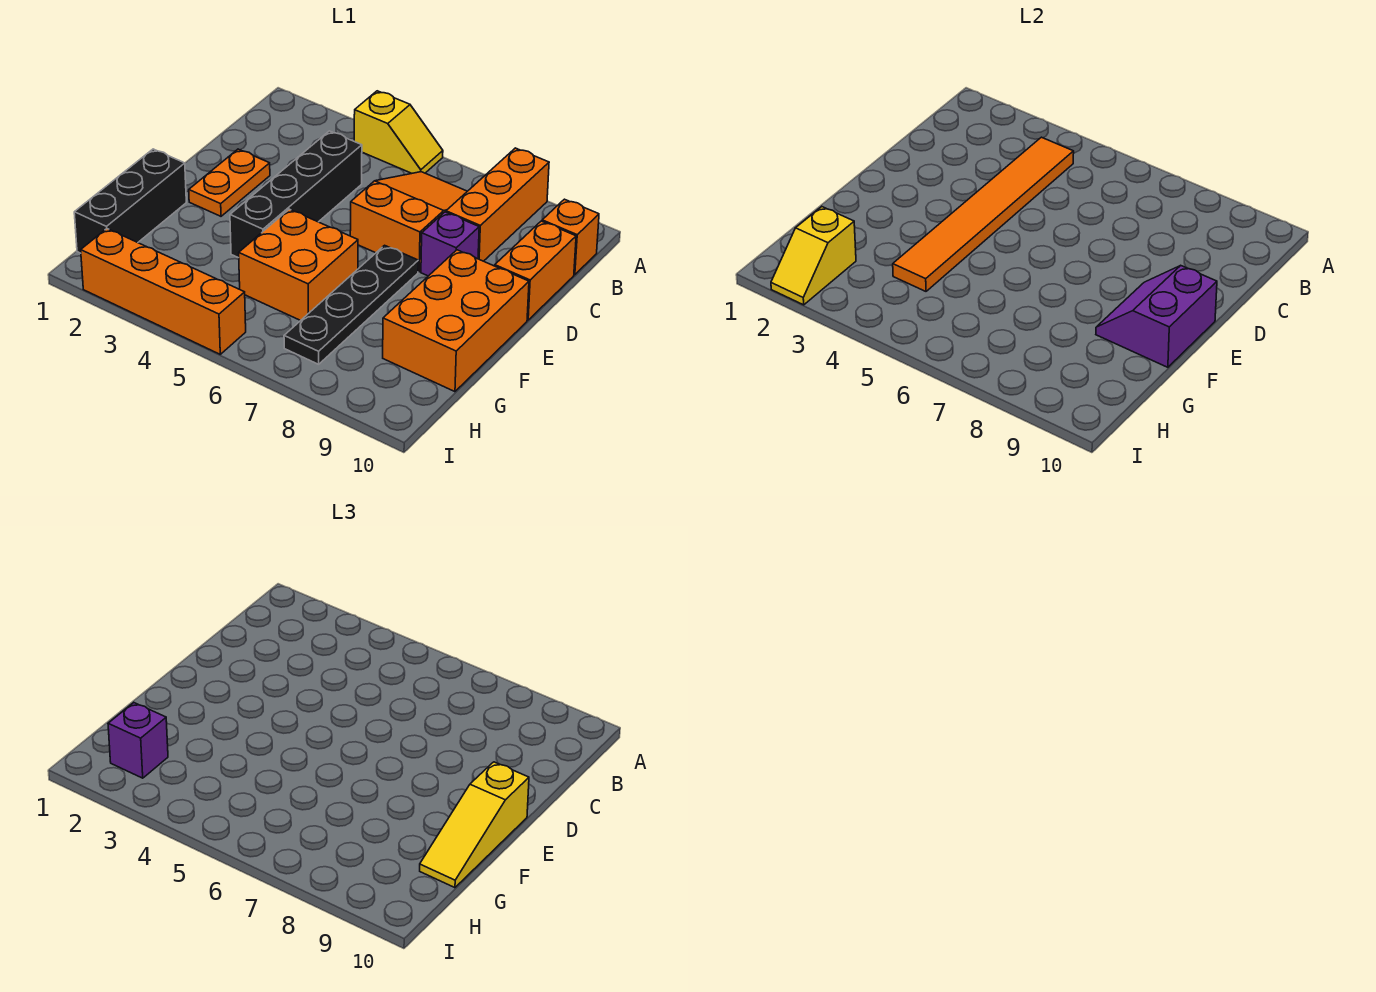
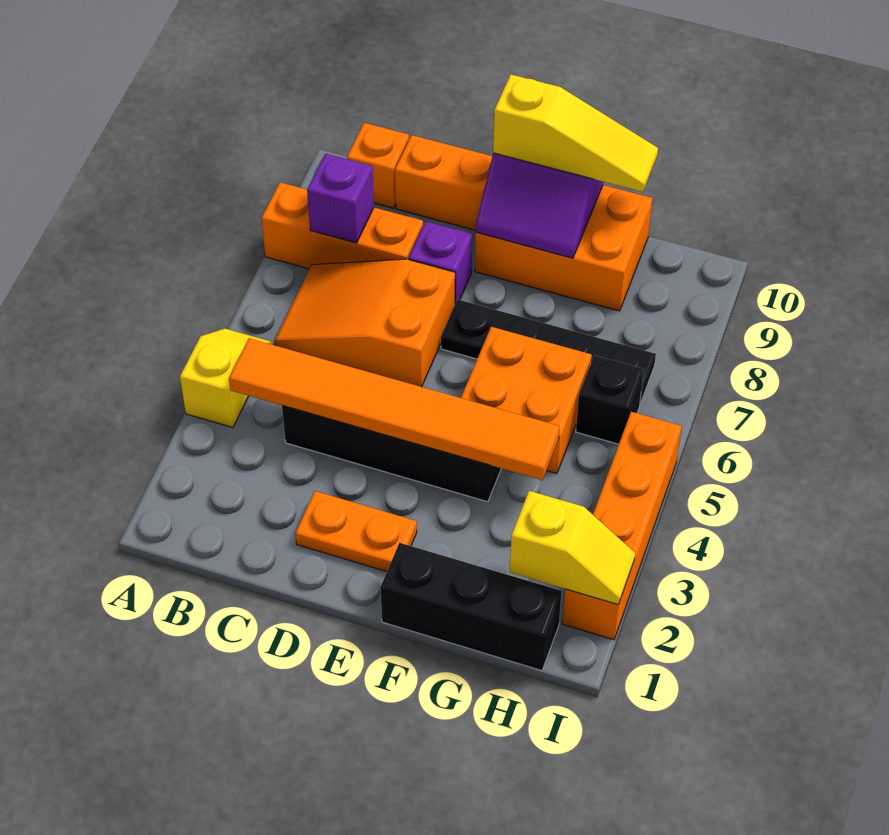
purple 1x1 brick [108,703,168,778] -> purple 1x1 brick moved to [307,154,374,243]
none -> black 1x1 brick [576,355,644,444]

